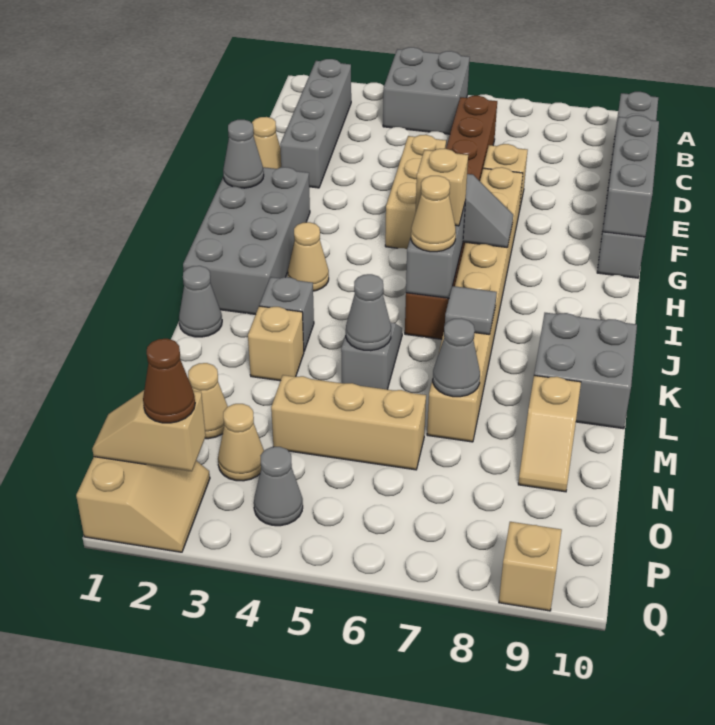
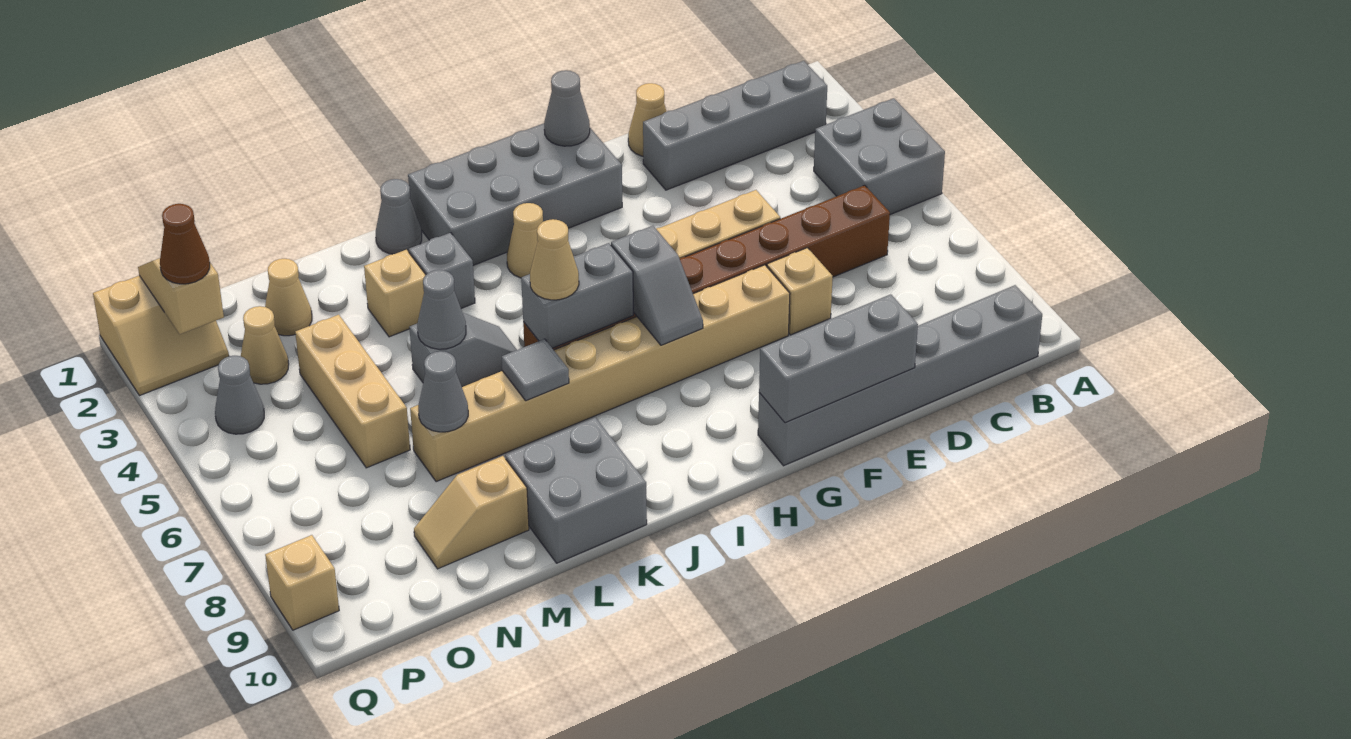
tan 1x1 brick [416,149,468,226] -> none

